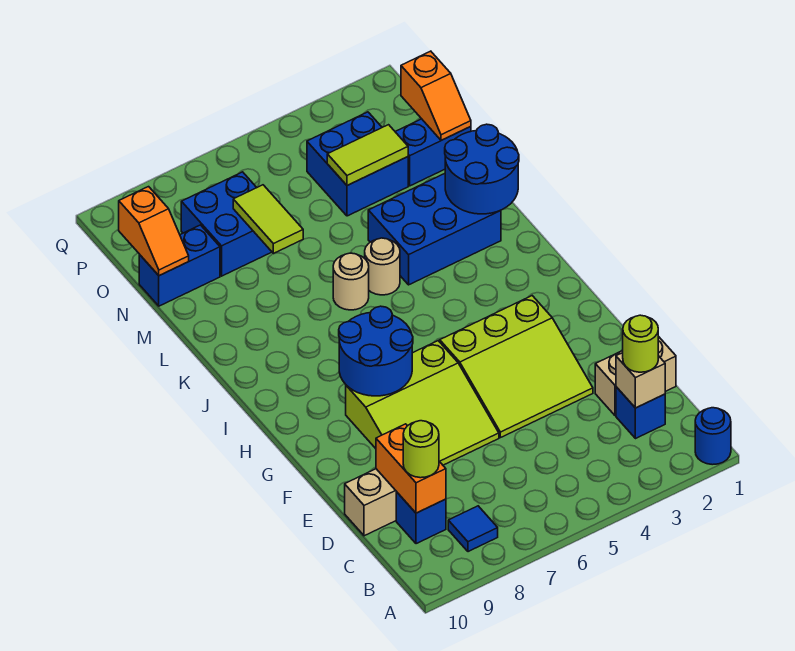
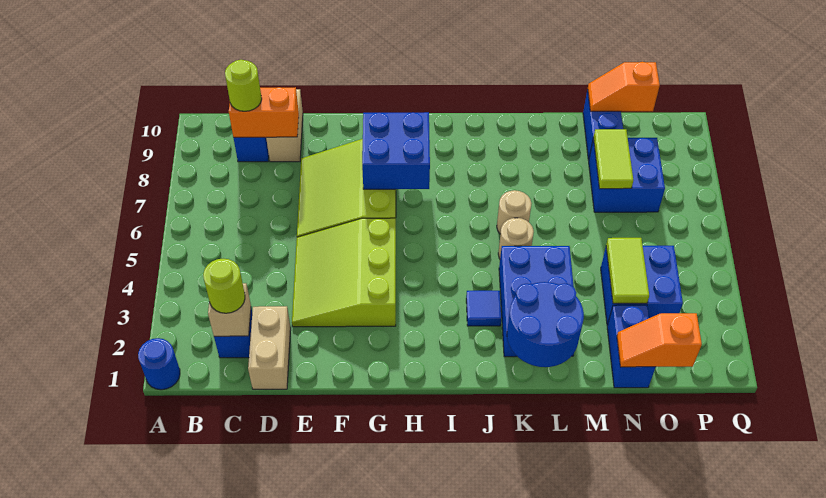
blue 1x1 tile [448,506,498,552] -> blue 1x1 tile moved to [466,291,501,326]
blue 2x2 round brick [339,306,413,396] -> blue 2x2 brick [362,112,430,189]
lime 1x2 tile [233,185,303,253] -> lime 1x2 tile turned to [593,129,633,189]

